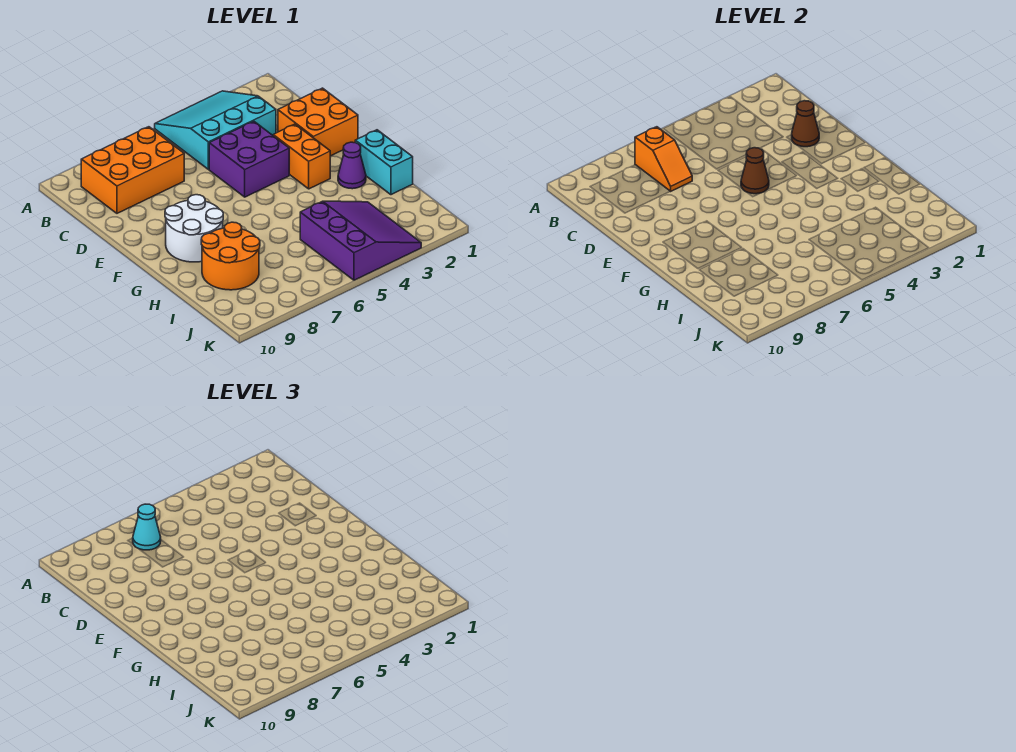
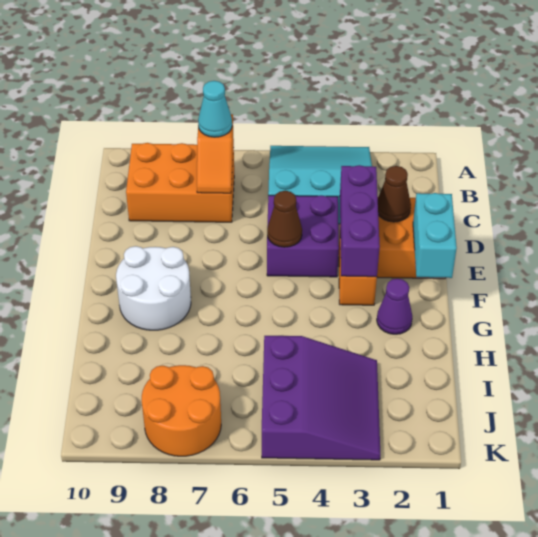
none -> purple 1x3 brick [340,165,380,277]
cyan 1x2 brick [355,130,413,195] -> cyan 1x2 brick moved to [413,193,457,278]
orange 2x2 round brick [201,222,260,290] -> orange 2x2 round brick moved to [142,365,221,456]

